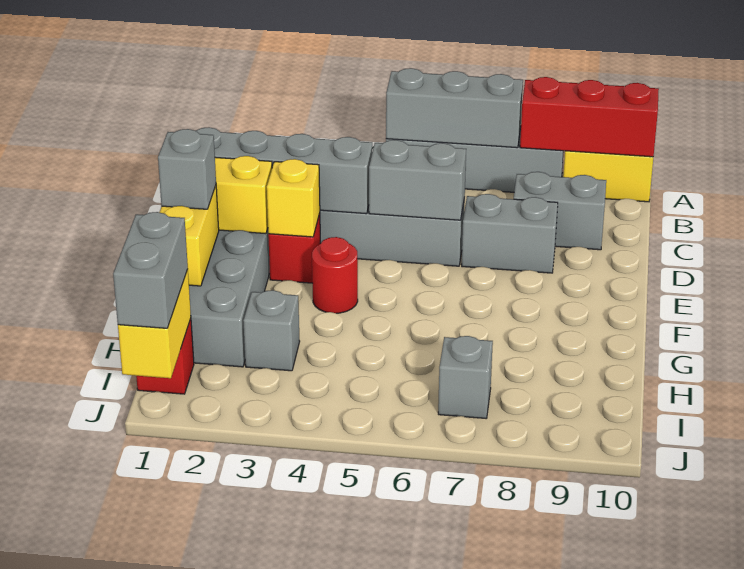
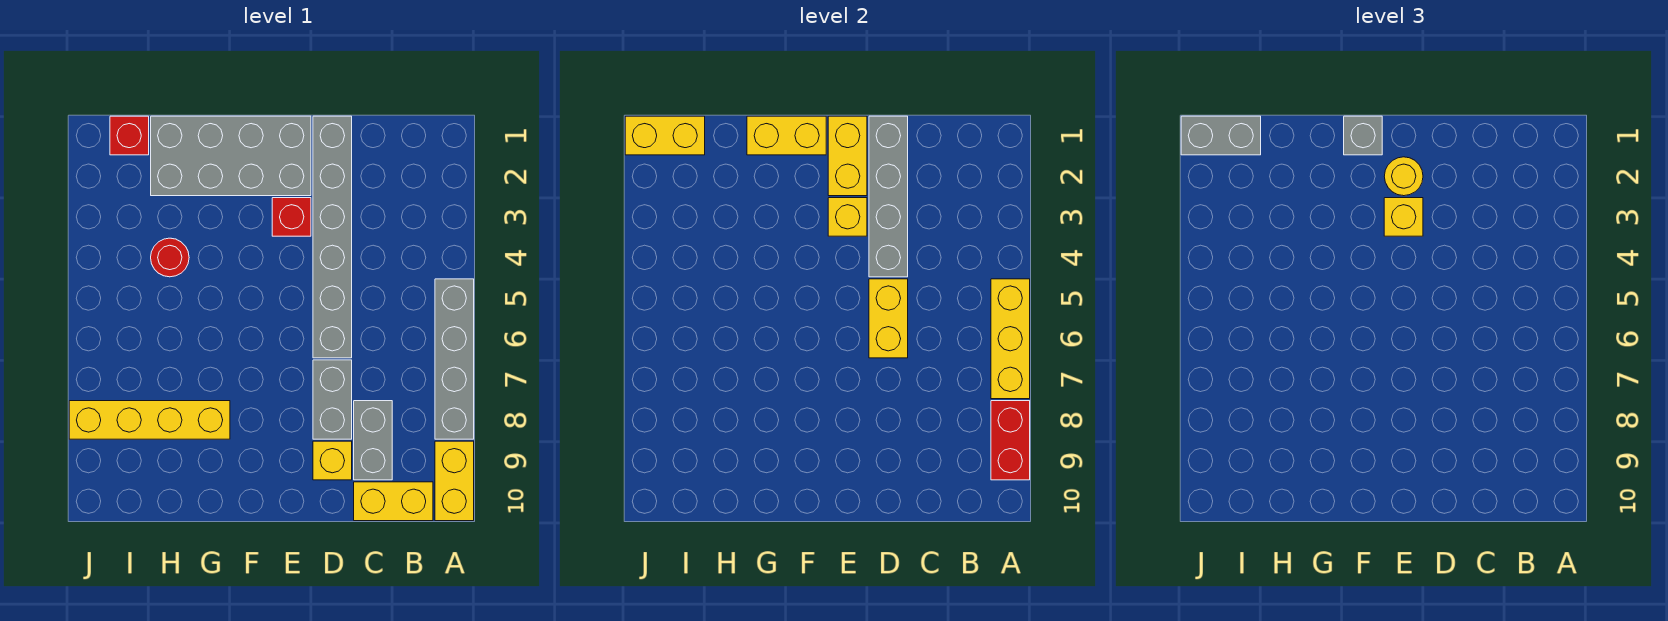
grey 1x3 brick [386,68,523,148] -> yellow 1x3 brick [991,279,1030,399]
red 1x3 brick [520,77,659,157] -> red 1x2 brick [991,401,1030,480]
none -> yellow 1x2 brick [354,482,433,521]
grey 1x2 brick [369,140,466,220] -> yellow 1x2 brick [869,279,908,358]
none -> yellow 1x1 brick [313,441,352,480]
none -> yellow 1x1 round brick [1384,157,1423,196]
none -> yellow 1x1 brick [1384,198,1423,236]
red 1x1 round brick [312,237,358,313] -> red 1x1 round brick moved to [151,238,189,277]
none -> yellow 1x4 brick [69,401,230,439]
grey 1x1 brick [243,290,300,371] -> none
grey 1x1 brick [438,336,493,418] -> none

